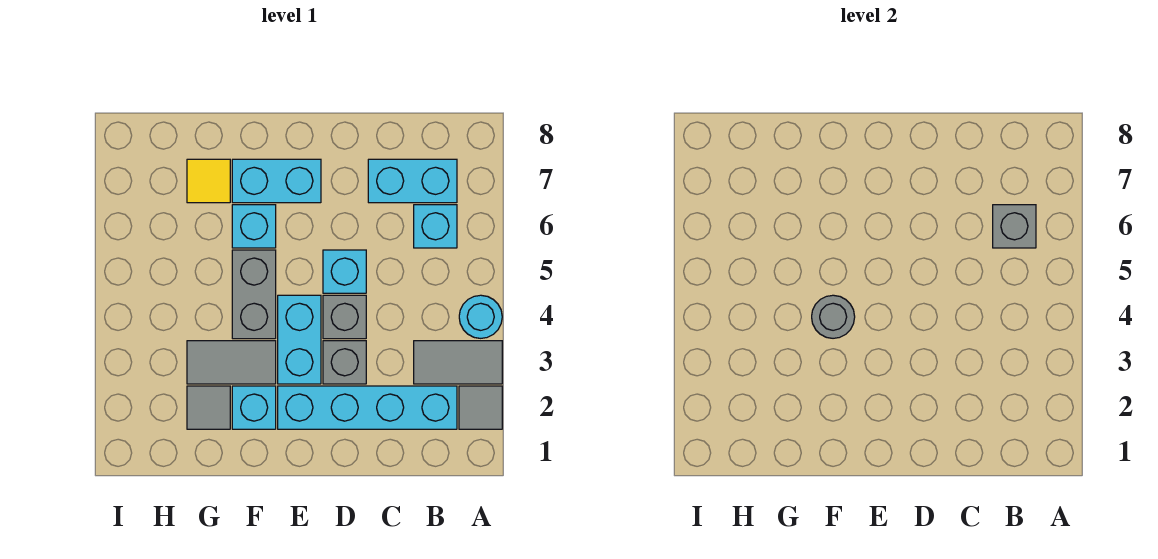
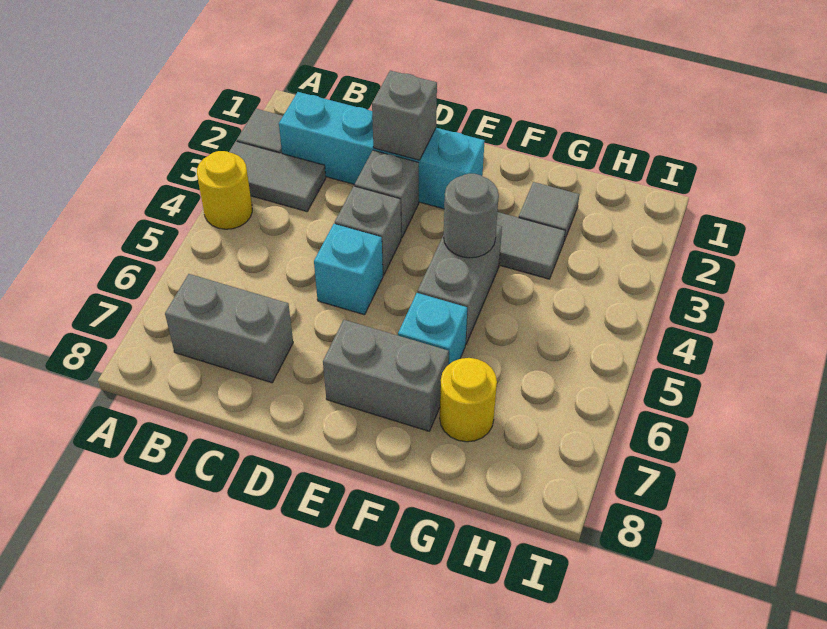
cyan 1x1 round brick [459,295,502,338] -> yellow 1x1 round brick [197,151,252,229]
cyan 1x1 brick [414,205,457,248] -> none
grey 1x1 brick [993,205,1036,248] -> grey 1x1 brick moved to [372,71,437,160]
cyan 1x2 brick [368,159,457,203] -> grey 1x2 brick [165,274,293,383]
cyan 1x2 brick [278,295,321,384] -> none
cyan 1x2 brick [232,159,321,203] -> grey 1x2 brick [323,320,449,431]
cyan 1x1 brick [232,386,276,429] -> none
yellow 1x1 tile [187,159,230,203] -> yellow 1x1 round brick [440,358,497,442]

